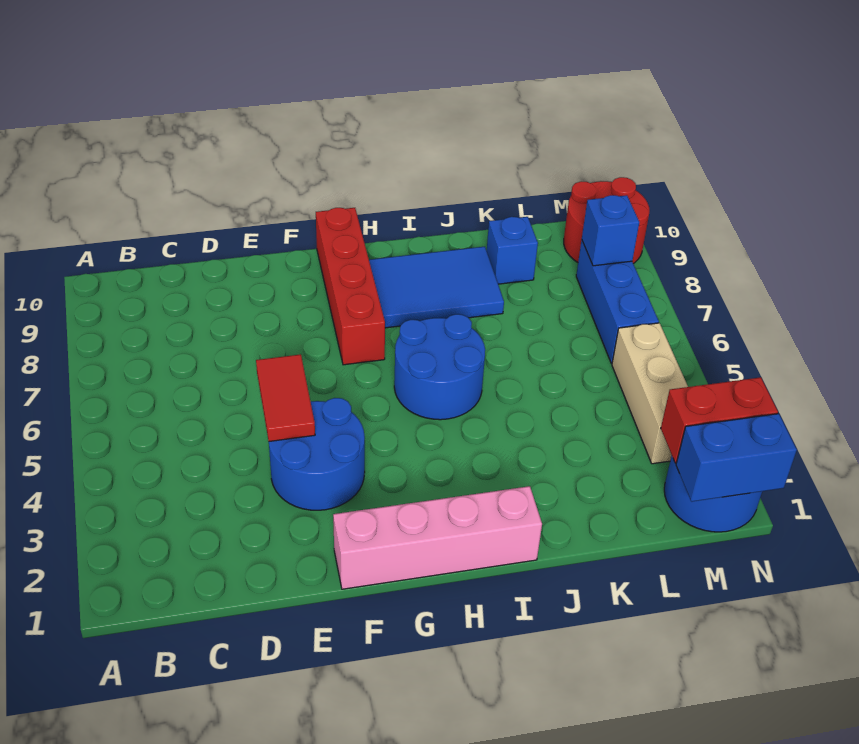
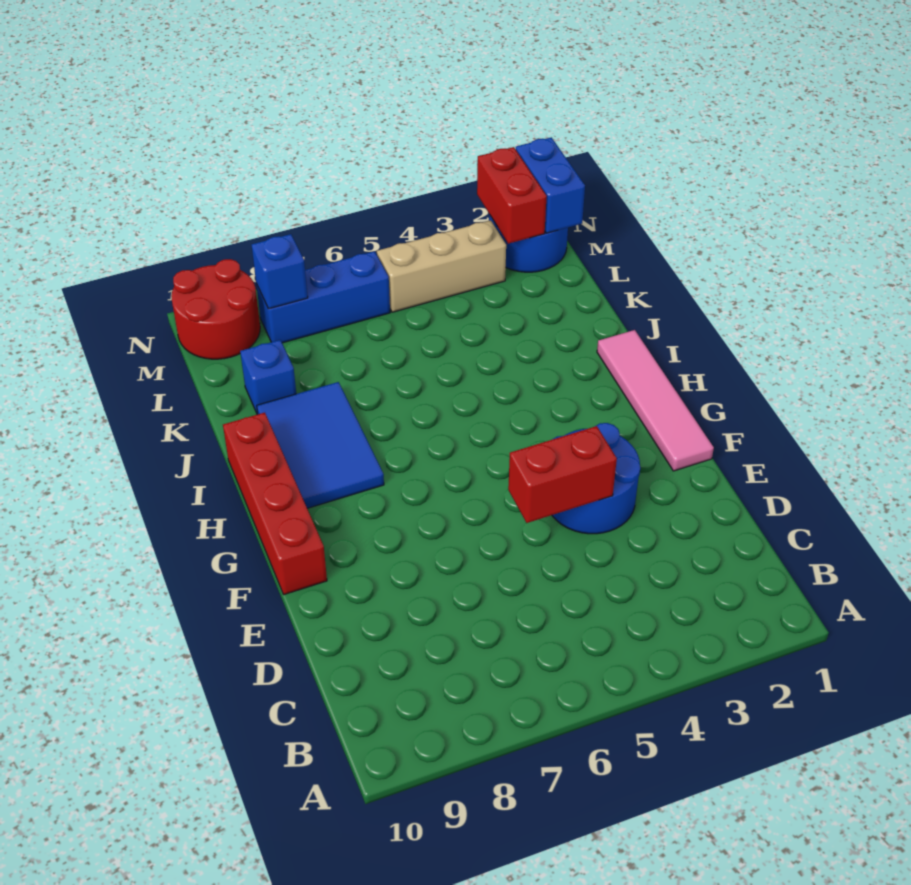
red 1x2 tile [256,354,315,441] -> red 1x2 brick [508,426,617,523]
pink 1x4 brick [333,486,542,589] -> pink 1x4 tile [597,330,714,471]
red 1x4 brick [316,208,385,365] -> red 1x4 brick turned to [223,413,327,595]
blue 2x2 round brick [394,314,485,420] -> none

